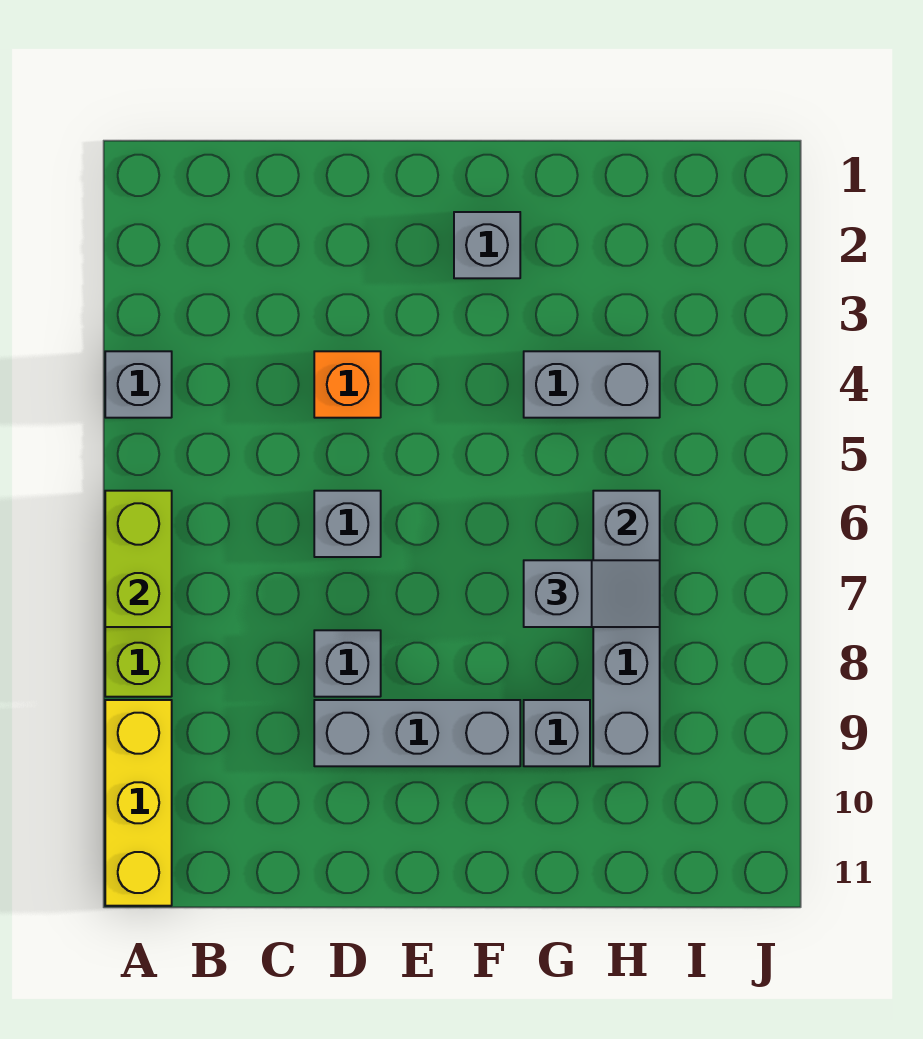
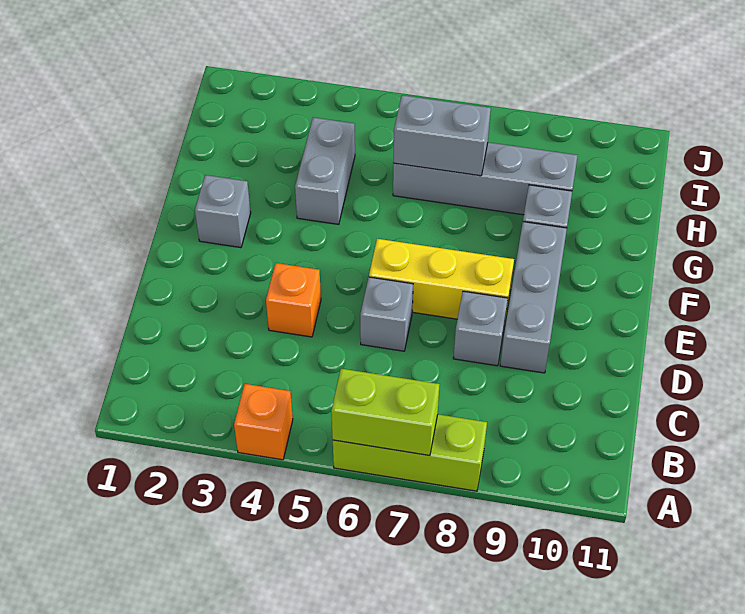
grey 1x1 brick [105,351,172,418] -> orange 1x1 brick [234,384,293,460]
yellow 1x3 brick [105,700,172,906] -> yellow 1x3 brick moved to [369,239,514,320]
grey 1x2 slope [524,560,660,627] -> none

